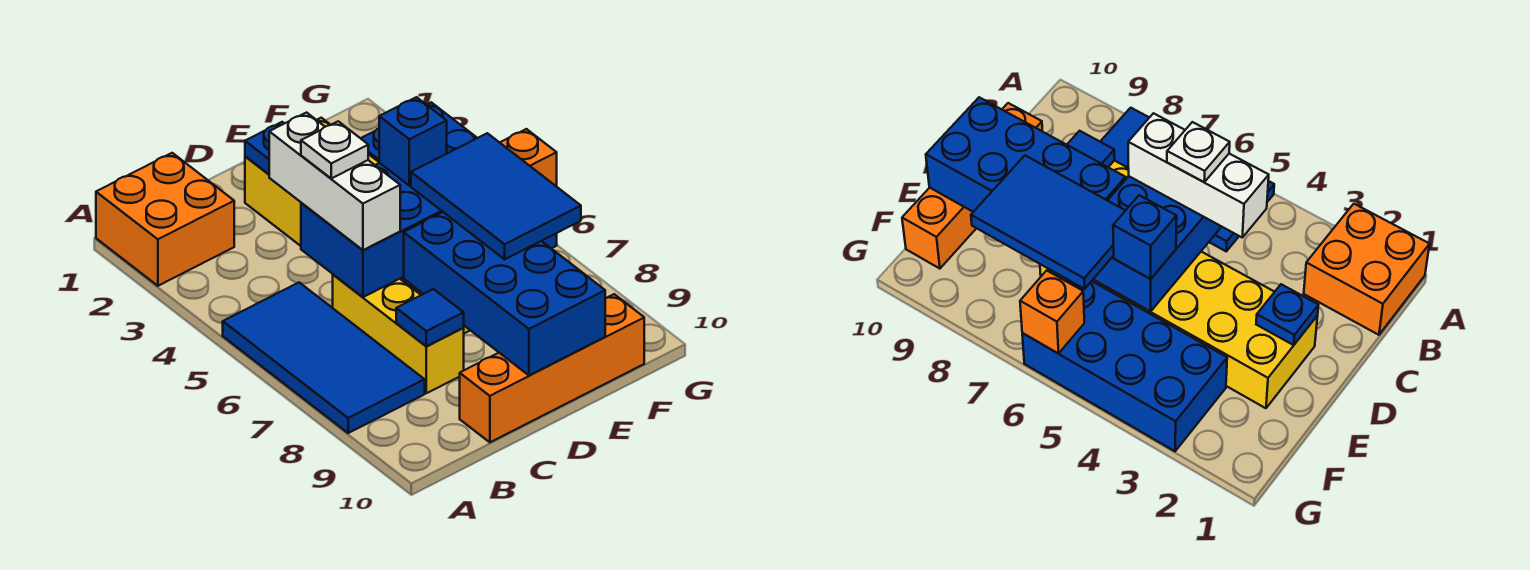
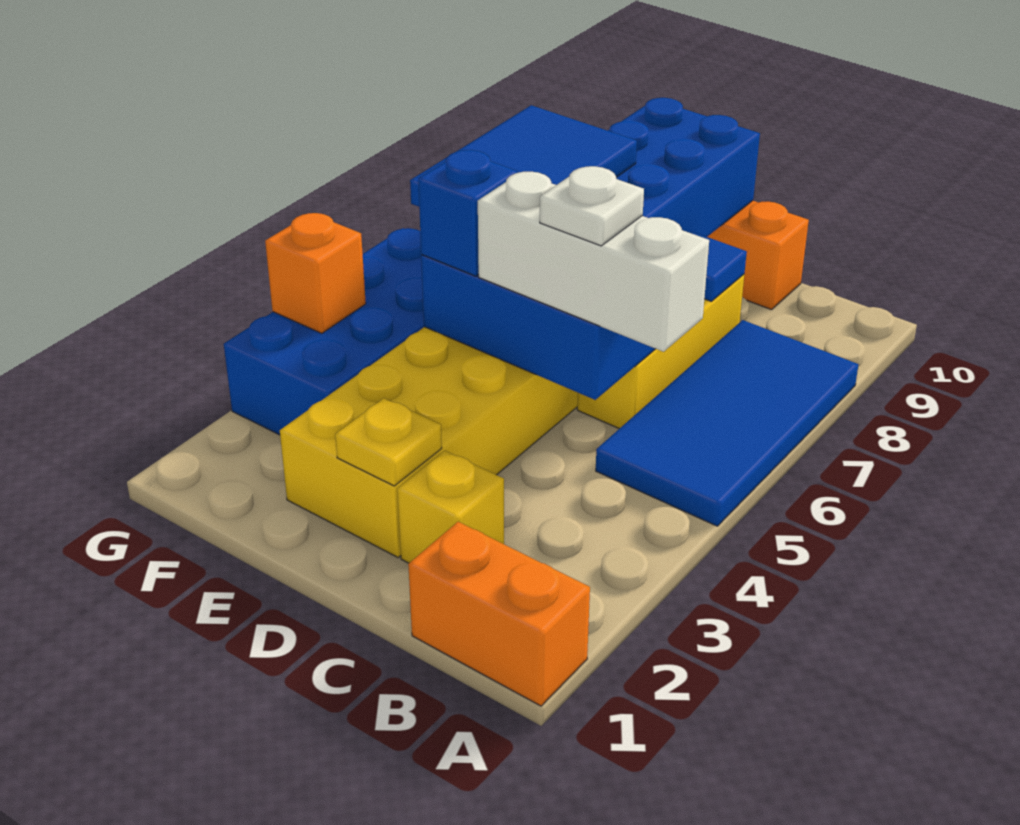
orange 2x2 brick [96,153,234,286] -> orange 1x2 brick [408,522,590,706]
none -> yellow 1x1 brick [397,451,504,563]
white 1x3 brick [269,113,400,250] -> white 1x3 brick turned to [478,172,709,352]
blue 1x1 plate [245,122,284,174] -> yellow 1x1 plate [335,398,442,486]
orange 1x1 brick [500,129,557,187] -> orange 1x1 brick moved to [265,213,366,333]

